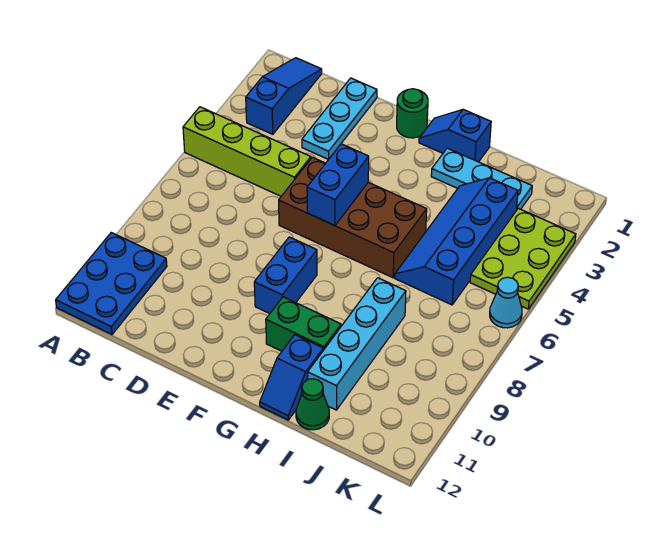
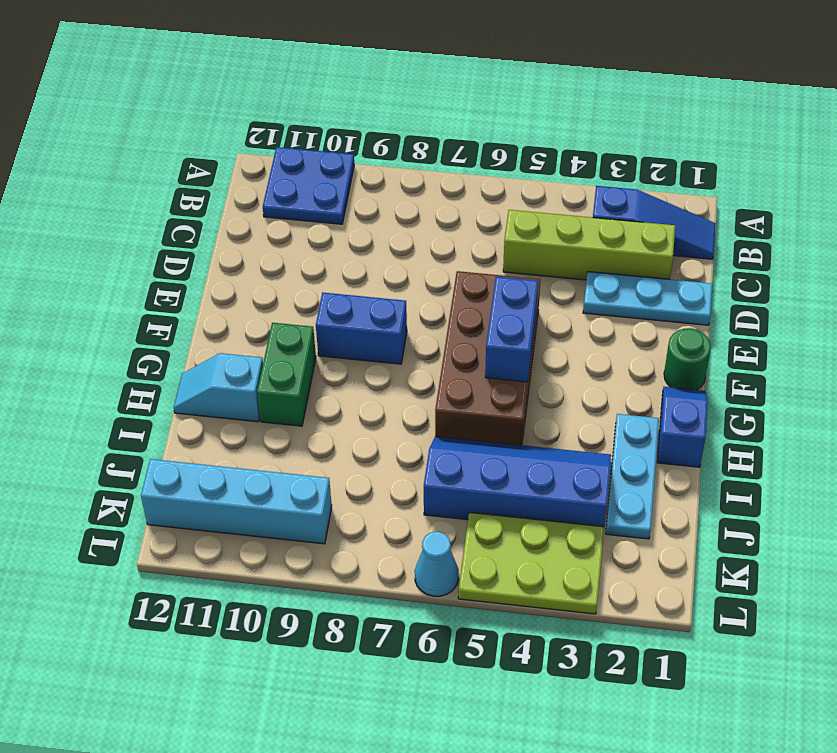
lime 1x4 brick [183,107,311,196] -> lime 1x4 brick turned to [503,210,675,280]
blue 2x3 plate [56,233,167,334] -> blue 2x2 plate [263,147,354,224]
blue 1x2 brick [307,144,369,226] -> blue 1x2 brick turned to [485,277,538,382]
blue 1x2 slope [260,335,323,420] -> cyan 1x2 slope [174,353,263,422]
cyan 1x4 brick [308,278,406,410] -> cyan 1x4 brick moved to [141,459,332,544]
green 1x1 cone [296,379,329,430] -> none

